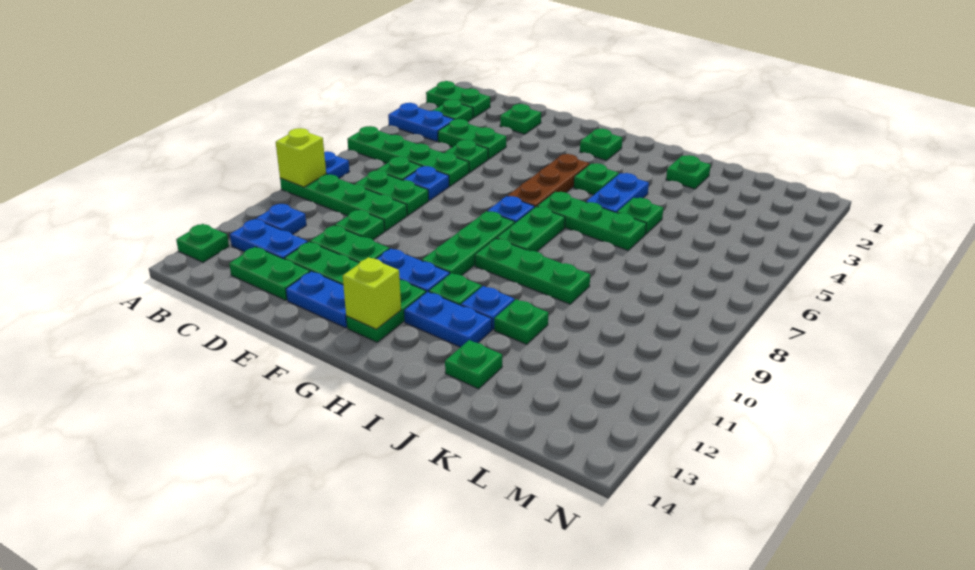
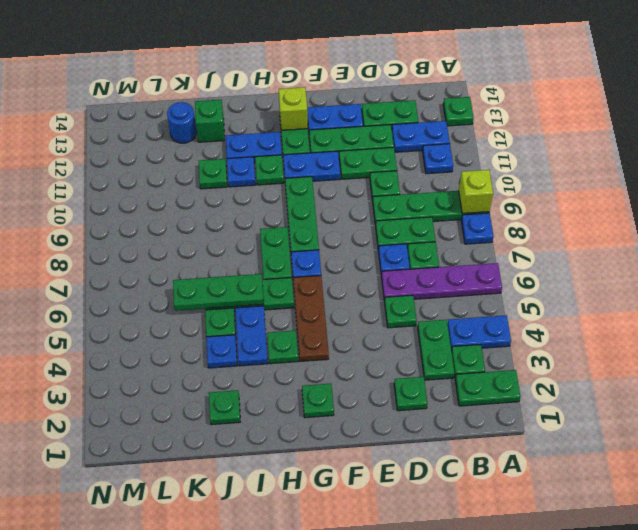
green 1x4 plate [347,126,469,186] -> purple 1x4 plate [381,263,502,301]
green 1x2 plate [438,119,506,159] -> green 1x2 plate turned to [418,320,455,380]
green 1x3 plate [475,238,590,304] -> green 1x3 plate moved to [173,274,264,311]
none -> blue 1x1 plate [206,335,237,368]
green 1x1 plate [445,340,502,389] -> green 1x1 brick [195,100,225,142]
none -> blue 1x1 round brick [167,102,197,143]

